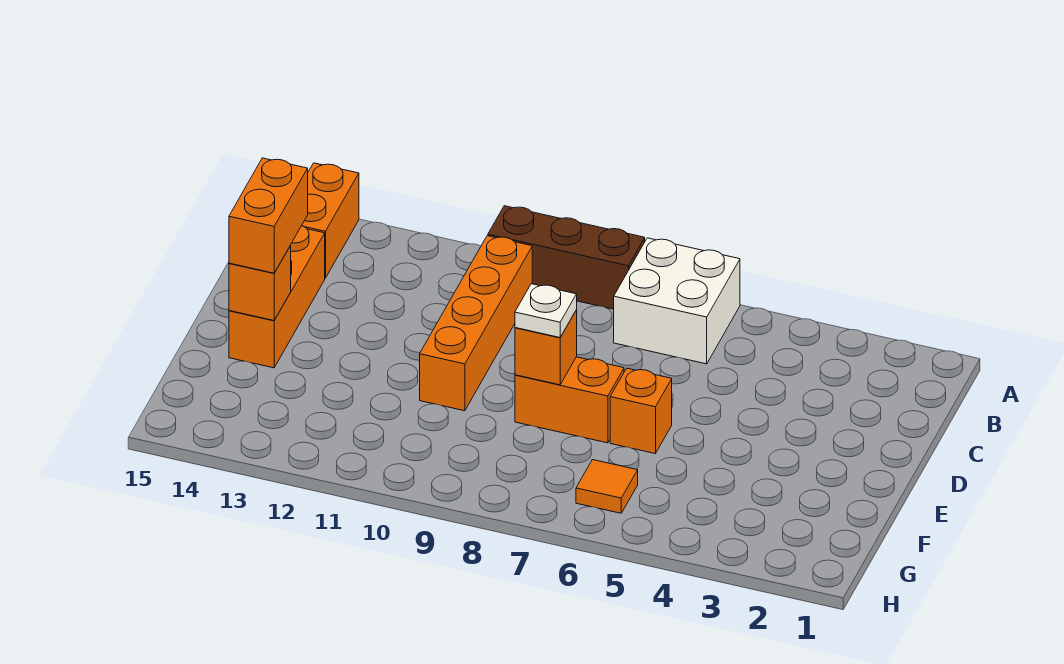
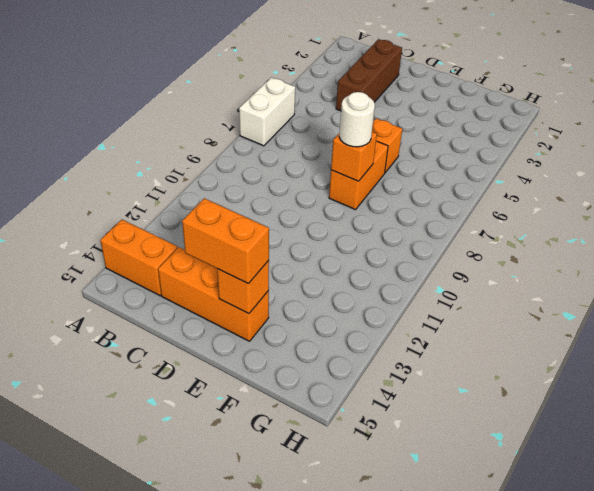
white 2x2 brick [614,238,740,364] -> white 1x2 brick [239,77,295,146]
brown 1x3 brick [488,206,645,309] -> brown 1x3 brick moved to [336,39,402,111]
orange 1x4 brick [420,236,532,411] -> none
white 1x1 plate [515,284,577,337] -> white 1x1 round brick [339,92,375,147]
orange 1x1 tile [576,460,638,513] -> none

